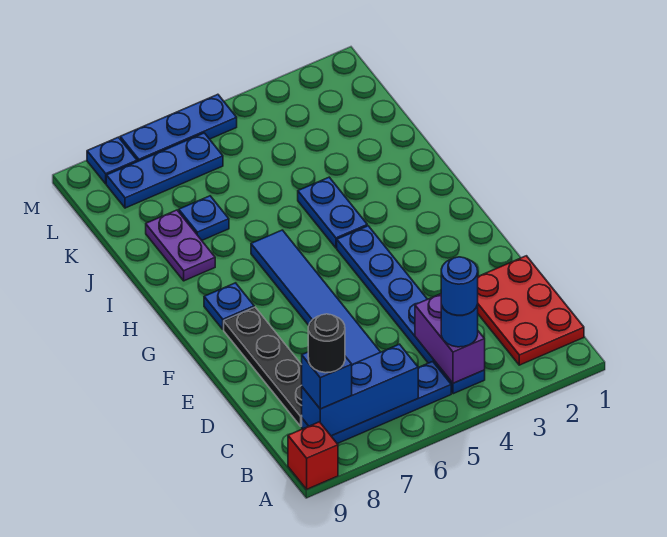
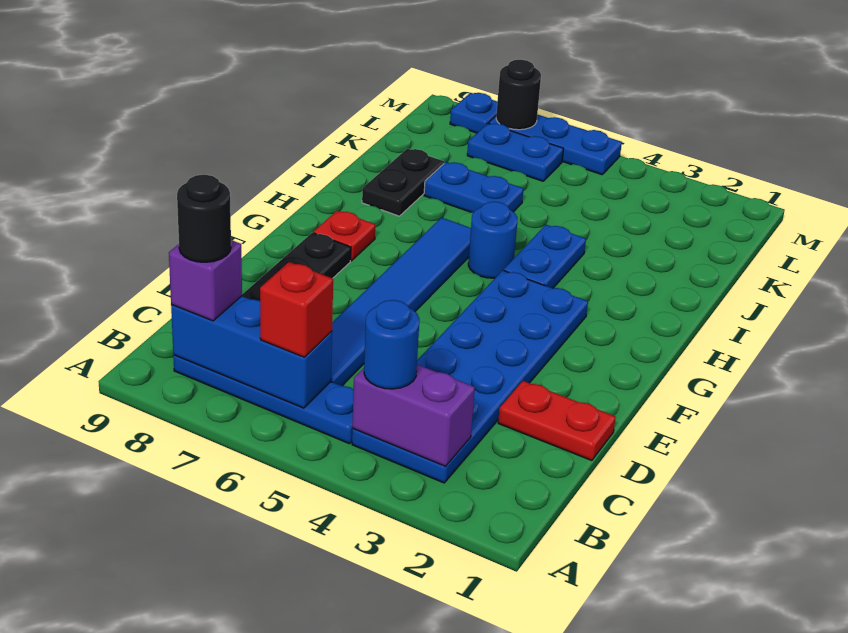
red 1x1 brick [288,422,338,489] -> red 1x1 brick moved to [260,262,333,357]
red 2x3 plate [477,256,584,365] -> red 1x2 plate [498,381,616,461]
blue 1x6 plate [337,226,485,394] -> blue 2x6 plate [352,270,588,483]
purple 1x2 brick [415,294,485,383] -> purple 1x2 brick turned to [352,364,475,466]
blue 1x1 round brick [441,257,478,315] -> blue 1x1 round brick moved to [468,202,517,278]
blue 1x1 brick [302,352,352,409] -> purple 1x1 brick [169,240,242,321]
blue 1x1 plate [204,283,254,329] -> red 1x1 plate [313,211,375,261]
purple 1x2 plate [146,210,215,281] -> black 1x2 plate [362,149,444,216]
blue 1x1 plate [179,196,229,240] -> blue 1x2 plate [424,162,523,213]
blue 1x3 plate [106,133,223,208] -> blue 1x2 plate [467,123,563,181]
none -> black 1x1 round brick [496,60,541,130]

